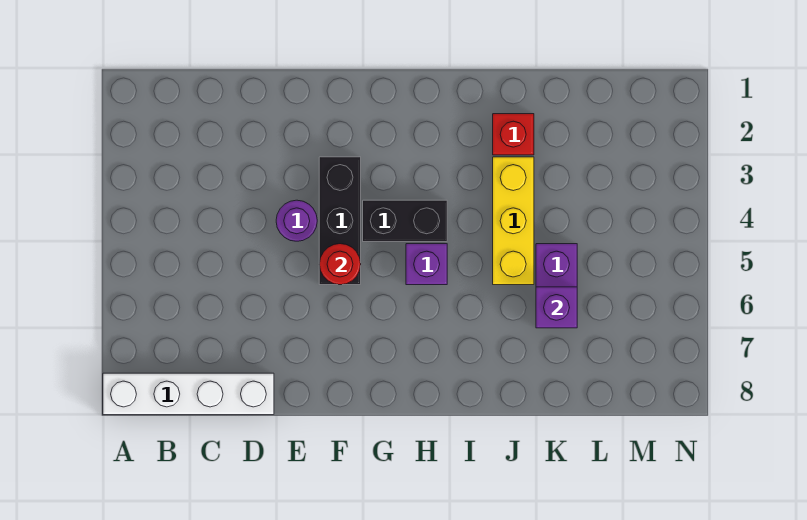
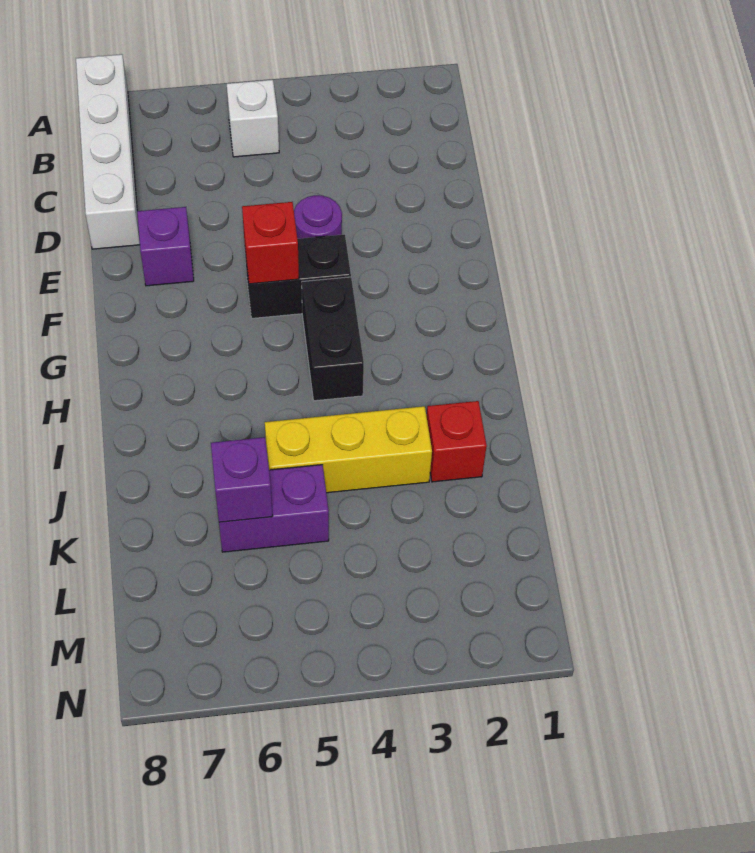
none -> white 1x1 brick [227,80,279,157]
black 1x3 brick [319,157,361,285] -> black 1x2 brick [245,235,351,318]
red 1x1 round brick [319,244,361,285] -> red 1x1 brick [242,202,299,284]
purple 1x1 brick [406,244,447,285] -> purple 1x1 brick moved to [137,207,194,286]

